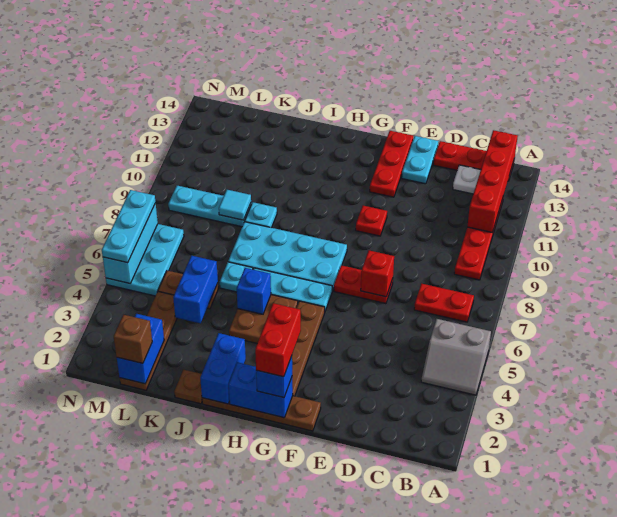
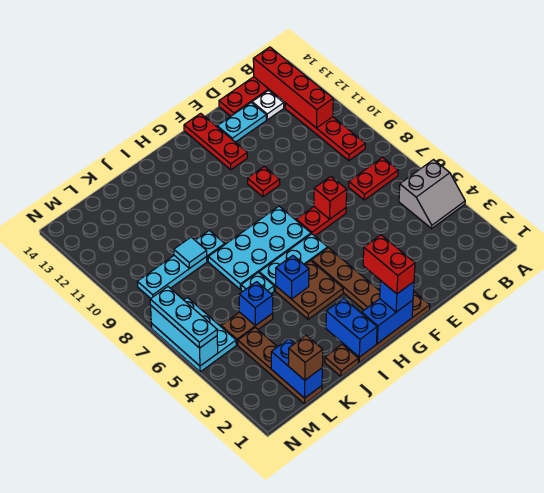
cyan 1x2 plate [402,136,438,184] -> cyan 1x2 plate turned to [217,102,266,142]
blue 1x2 brick [173,256,218,323] -> blue 1x1 brick [239,282,273,326]

